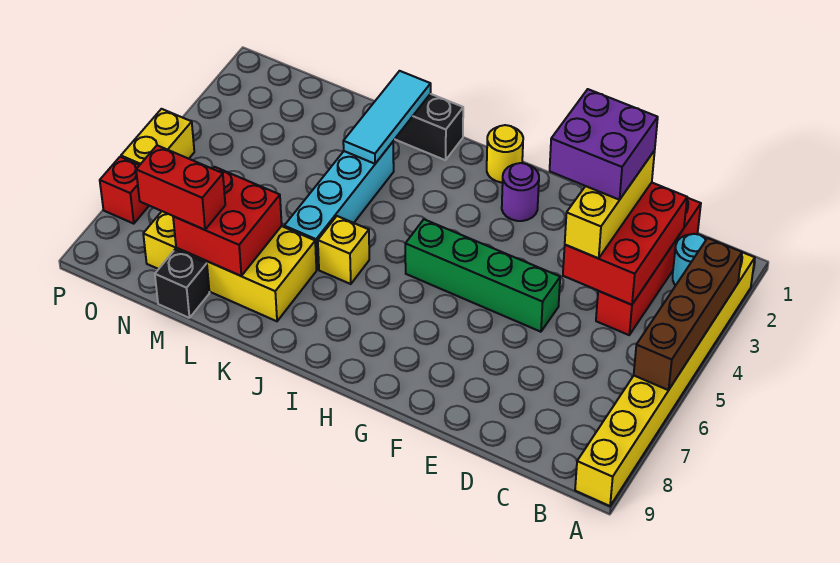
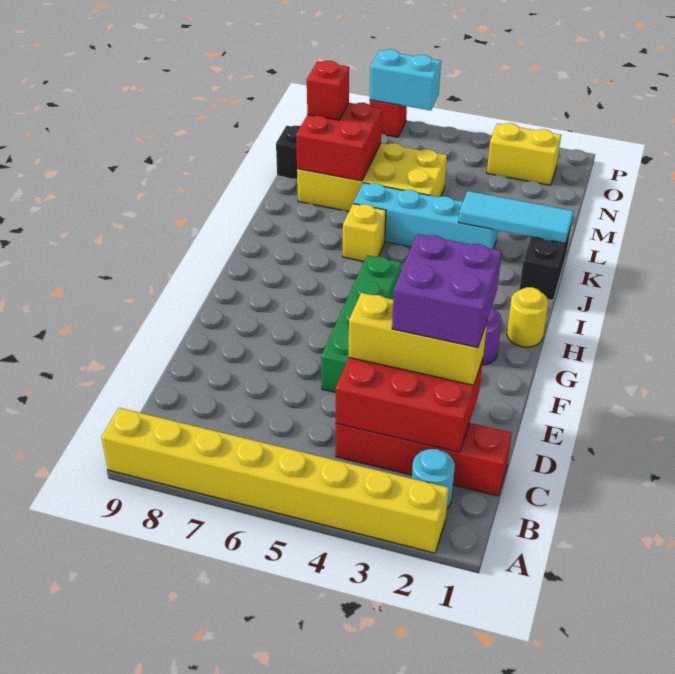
brown 1x4 brick [634,238,742,390] -> none
yellow 2x4 brick [143,211,317,321] -> yellow 2x4 brick turned to [297,143,447,212]
red 1x2 brick [136,145,225,230] -> red 1x1 brick [307,61,349,120]
yellow 1x2 brick [121,109,194,165] -> yellow 1x2 brick moved to [487,123,561,185]
none -> cyan 1x2 brick [370,49,441,110]

